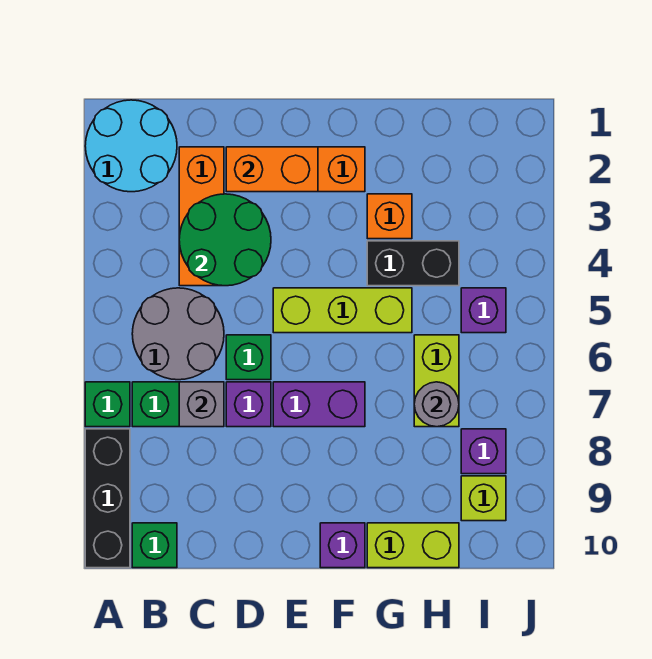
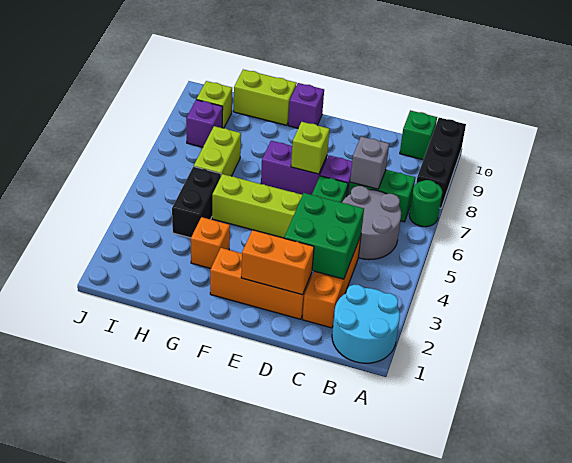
green 1x1 brick [85,382,130,427] -> green 1x1 round brick [409,180,442,227]
green 2x2 round brick [179,194,271,286] -> green 2x2 brick [284,193,364,279]
none -> lime 1x1 brick [291,122,329,174]
black 1x2 brick [367,241,459,286] -> black 1x2 brick turned to [172,166,221,238]
grey 1x1 round brick [414,382,459,427] -> none
purple 1x1 brick [461,288,506,333] -> none

